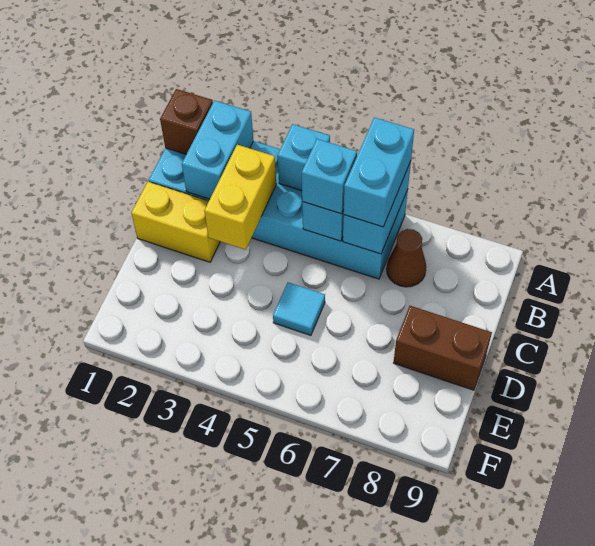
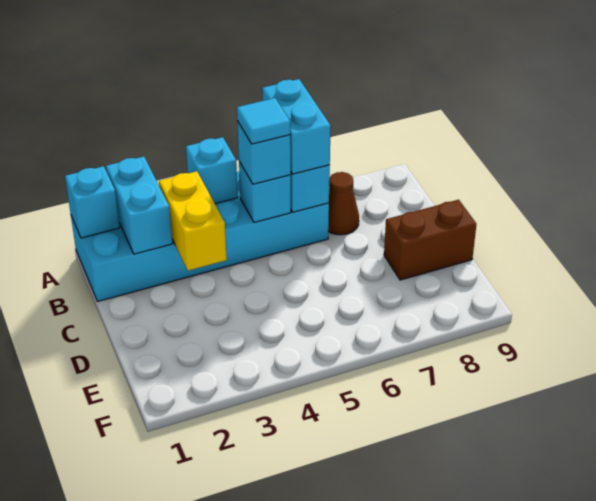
brown 1x1 brick [160,89,213,154] -> cyan 1x1 brick [65,166,120,238]
yellow 1x2 brick [131,182,220,262] -> none
cyan 1x1 tile [273,282,325,335] -> cyan 1x1 tile moved to [237,98,290,144]

